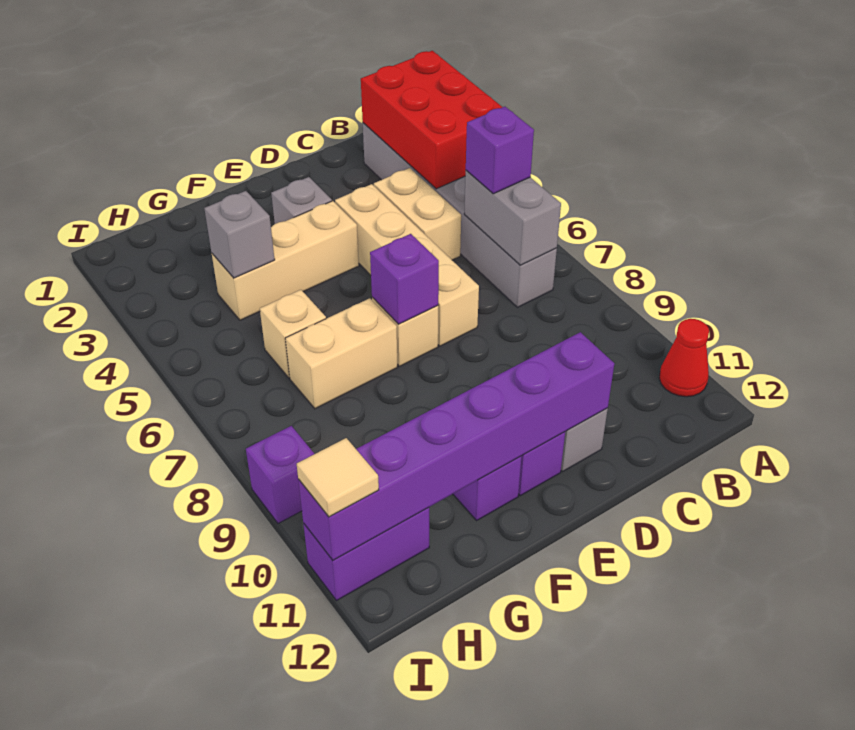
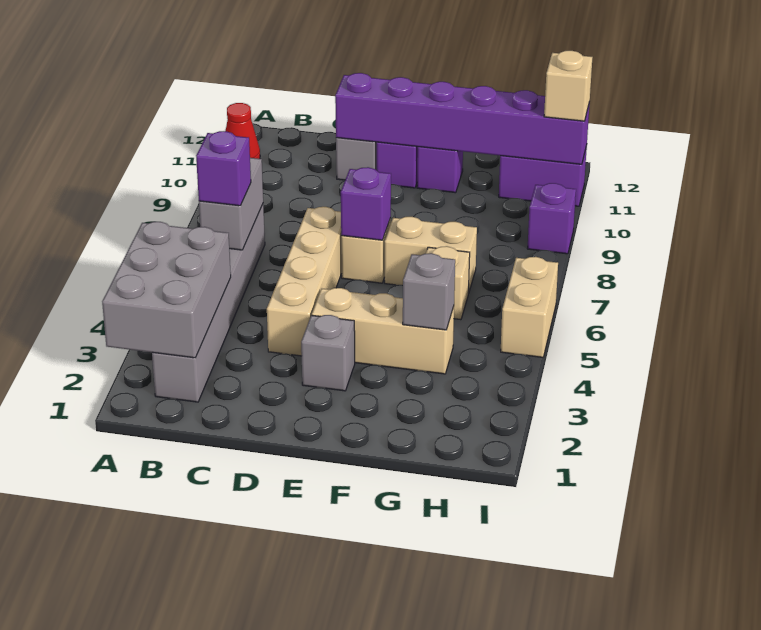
red 2x3 brick [361,51,502,189] -> grey 2x3 brick [102,222,231,358]
tan 1x2 brick [374,168,461,260] -> tan 1x2 brick moved to [501,257,558,357]
tan 1x1 tile [297,438,379,517] -> tan 1x1 brick [544,51,592,121]

